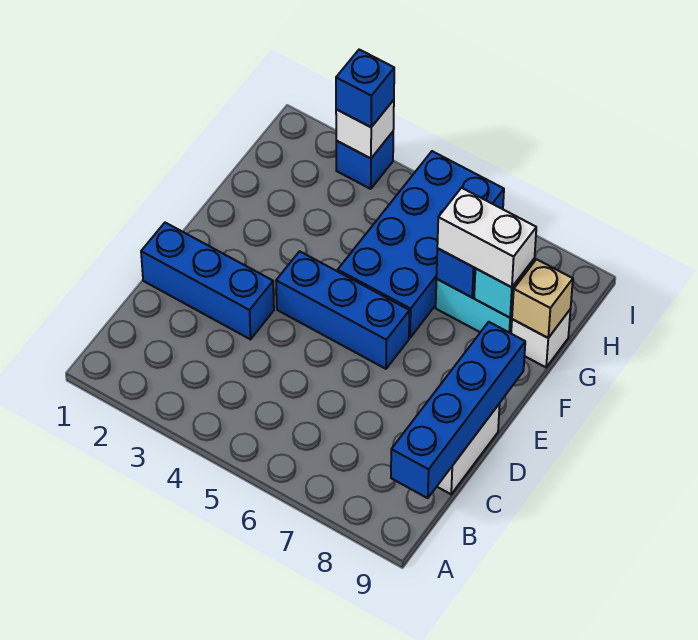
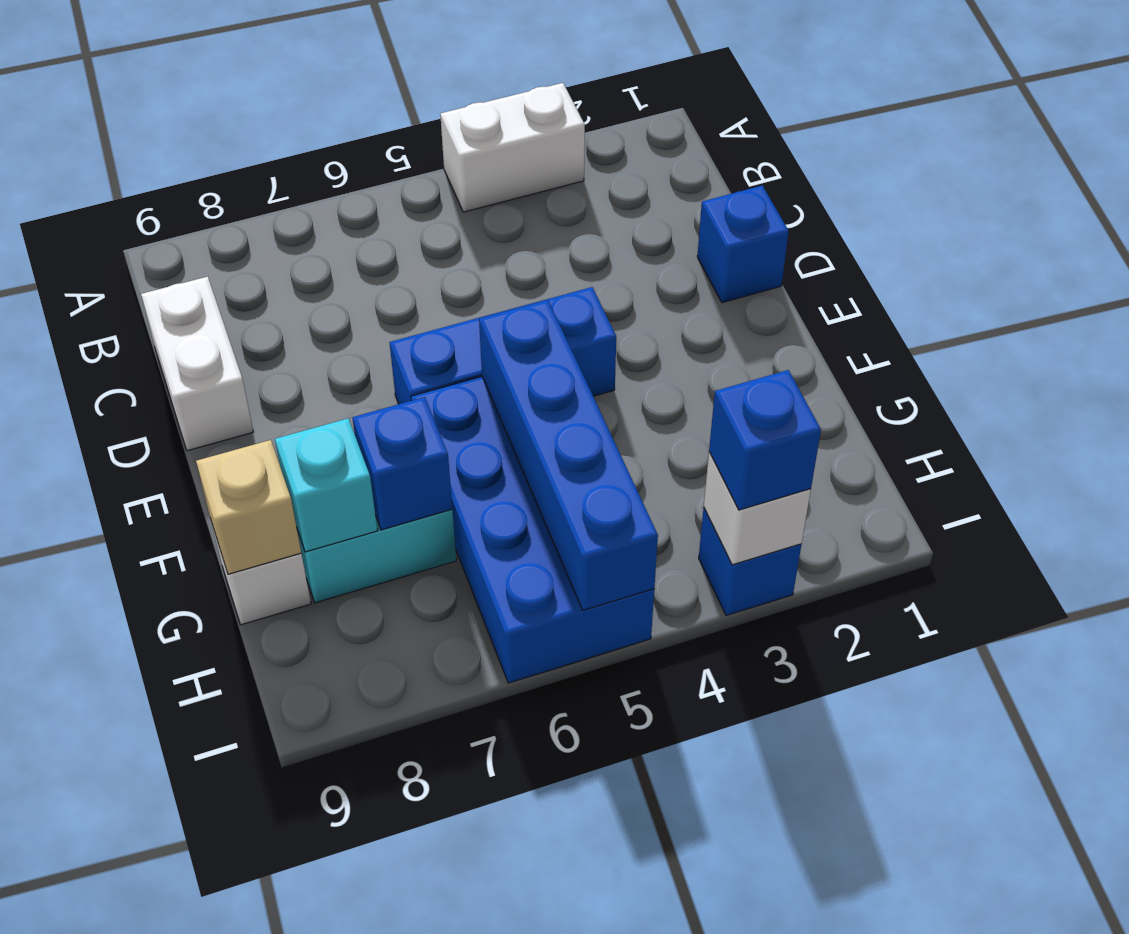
blue 1x4 brick [391,322,525,498] -> blue 1x4 brick moved to [479,300,658,610]
blue 1x3 brick [141,223,274,339] -> blue 1x1 brick [697,186,789,303]
white 1x2 brick [437,188,536,287] -> white 1x2 brick moved to [440,83,585,212]

